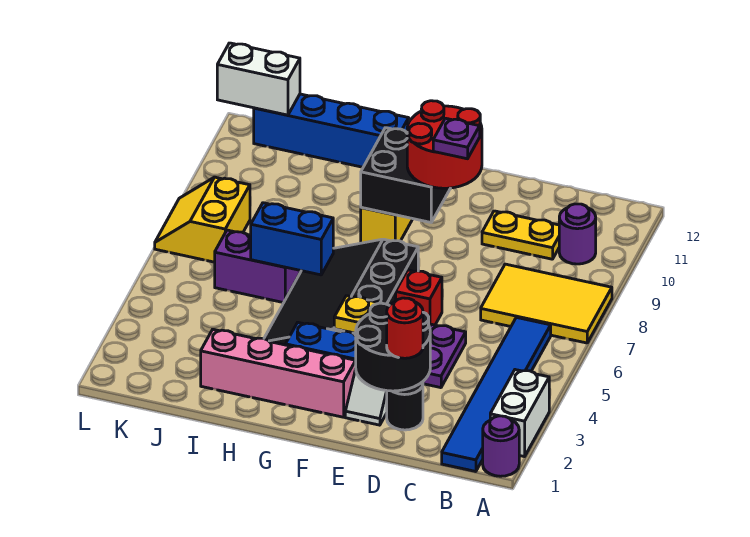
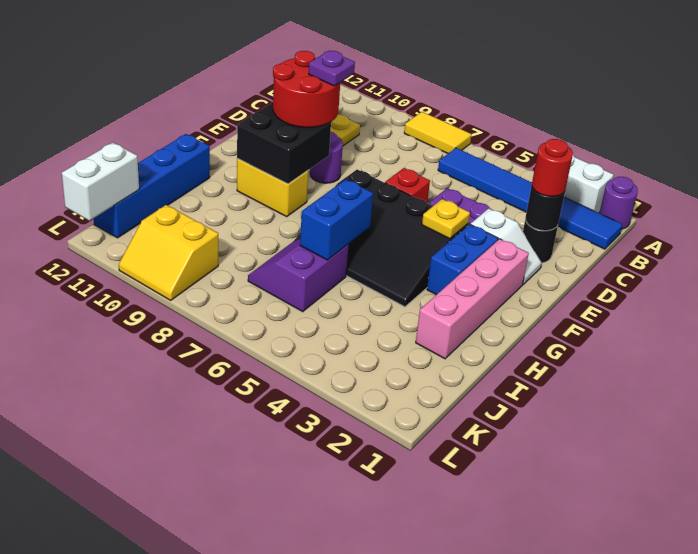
yellow 2x3 tile [481,264,612,343] -> yellow 1x2 tile [404,112,472,153]
purple 1x1 round brick [559,204,596,264] -> purple 1x1 round brick moved to [310,132,343,183]
black 2x2 round brick [356,303,430,391] -> black 1x1 round brick [525,186,565,231]
yellow 2x2 slope [155,177,250,262] -> yellow 2x2 slope moved to [119,205,218,300]

